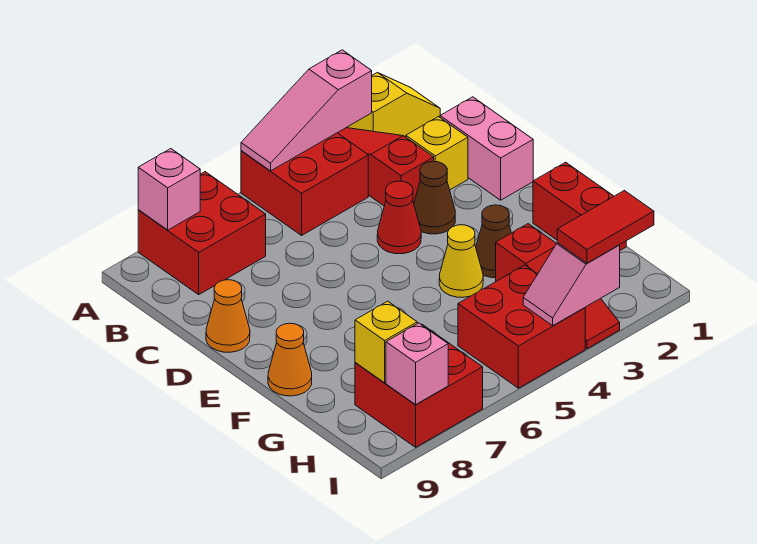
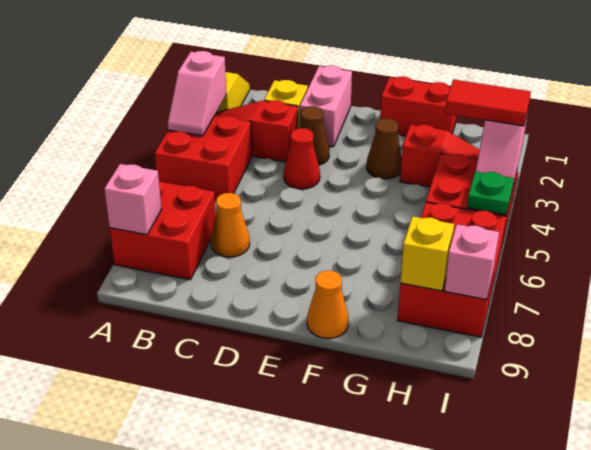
pink 1x3 slope [241,50,372,171] -> pink 1x2 slope [168,51,226,136]
pink 1x2 brick [440,97,533,200] -> pink 1x2 brick turned to [300,66,352,147]
orange 1x1 cone [206,280,250,352] -> orange 1x1 cone moved to [211,193,250,257]
yellow 1x1 cone [439,225,483,297] -> none
red 2x2 brick [355,324,483,447] -> red 2x3 brick [397,202,506,337]
red 1x2 tile [557,191,654,263] -> red 1x2 tile turned to [445,79,531,126]
none -> green 1x1 plate [467,171,514,215]

